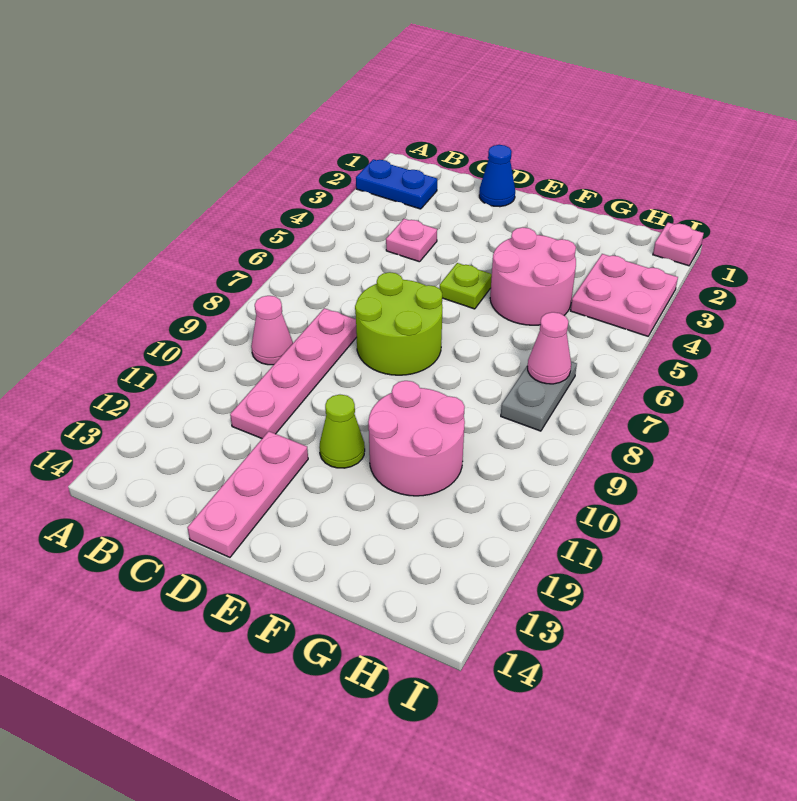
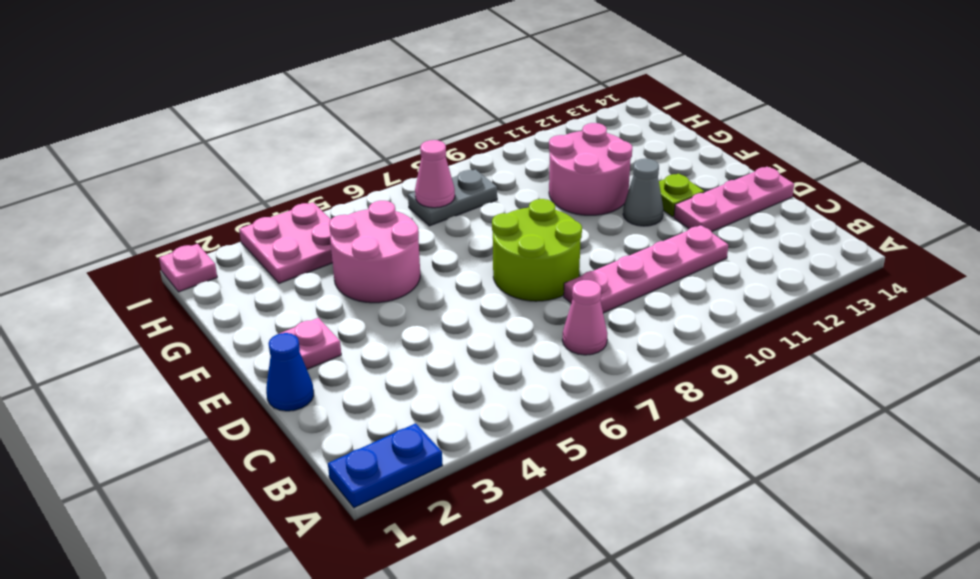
blue 1x2 plate [356,159,437,209] -> blue 1x2 plate turned to [328,423,443,508]
pink 1x1 cone [251,296,293,365] -> pink 1x1 cone moved to [562,280,607,355]
pink 1x1 plate [386,219,437,262] -> pink 1x1 plate moved to [279,318,341,369]
lime 1x1 plate [440,263,492,309] -> lime 1x1 plate moved to [659,174,704,217]
lime 1x1 cone [319,395,365,468] -> grey 1x1 cone [623,159,663,226]

